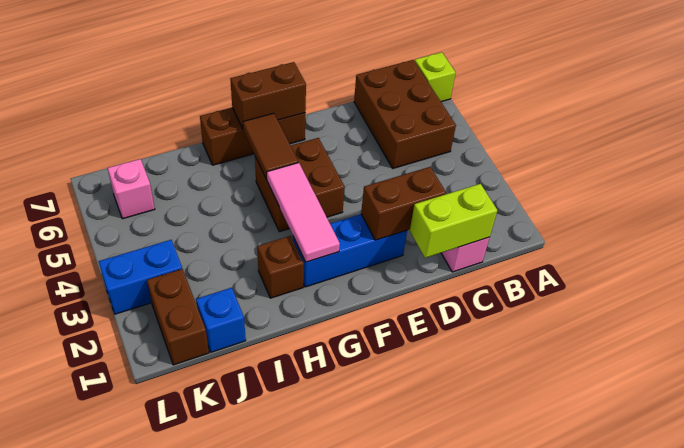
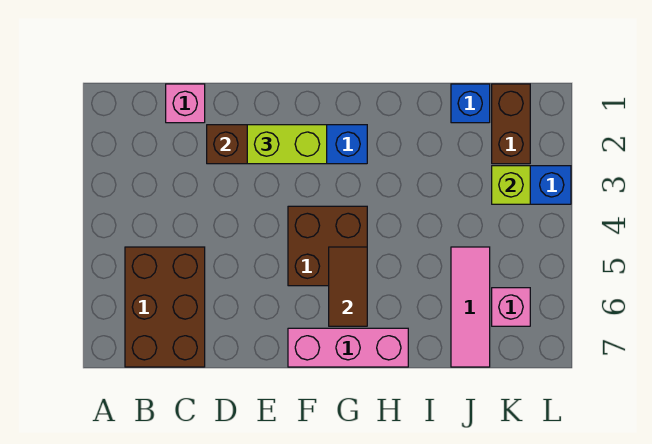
lime 1x1 brick [415,52,456,102] -> lime 1x1 brick moved to [492,166,530,204]
lime 1x2 brick [410,184,497,258] -> lime 1x2 brick moved to [247,125,327,164]
brown 1x3 brick [200,108,305,165] -> pink 1x3 brick [288,328,408,367]
brown 1x2 brick [230,62,306,128] -> none
pink 1x3 tile [267,163,340,262] -> pink 1x3 tile moved to [451,247,490,367]
brown 1x1 brick [257,236,304,298] -> none

